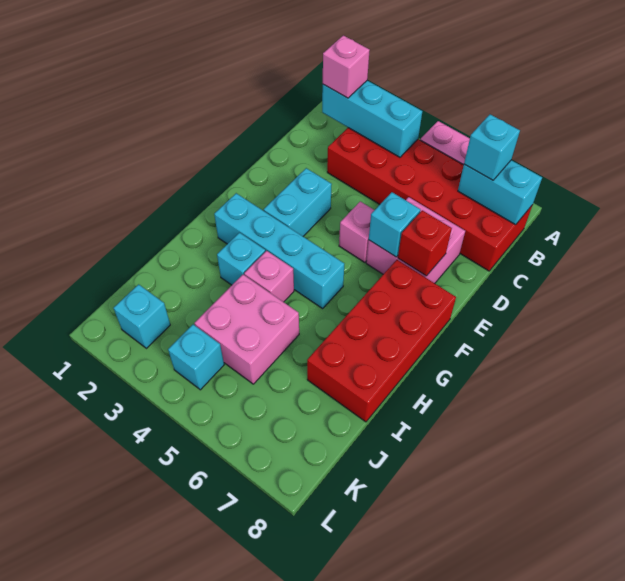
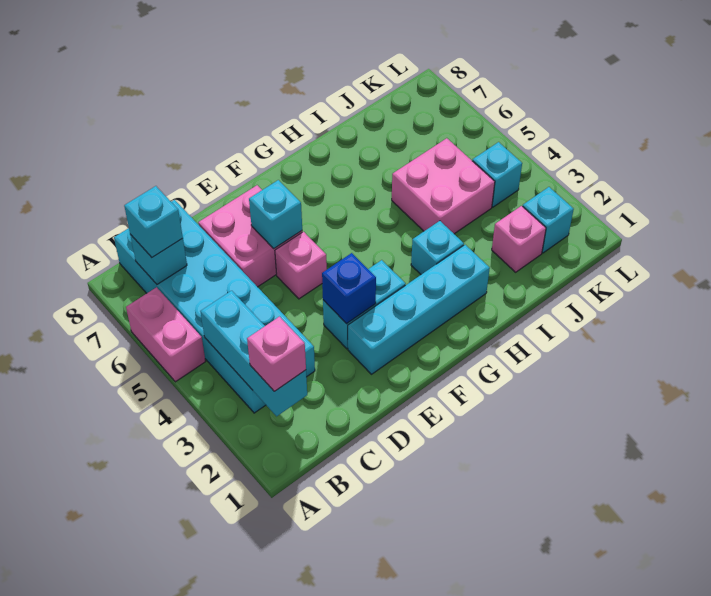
red 2x6 brick [327,128,532,271] -> cyan 2x6 brick [114,200,315,413]
cyan 1x2 brick [458,160,542,225] -> cyan 1x1 brick [130,235,187,284]
none -> blue 1x1 brick [322,253,376,324]
red 1x1 brick [398,210,452,276] -> none
red 2x4 brick [307,260,456,422] -> none
cyan 1x4 brick [214,193,344,309] -> cyan 1x4 brick turned to [348,245,490,374]
pink 1x1 brick [244,251,294,302] -> pink 1x1 brick moved to [492,206,546,272]

